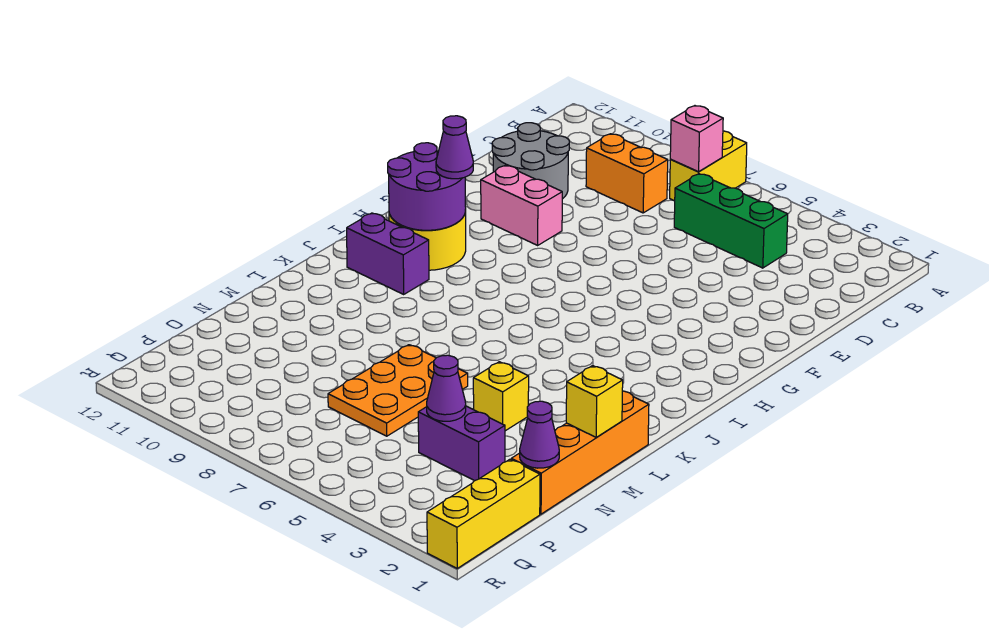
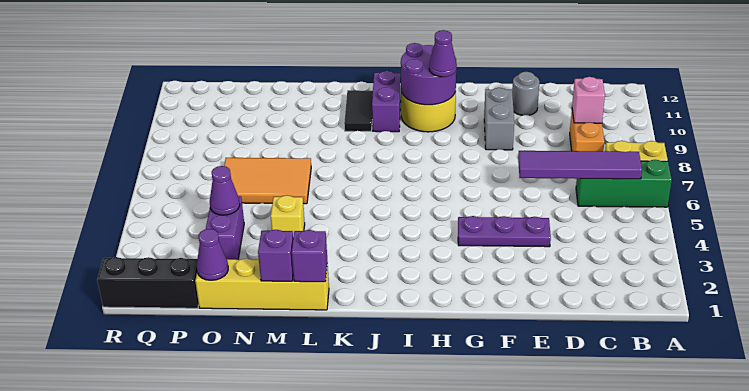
none -> purple 1x4 tile [518,151,642,179]
pink 1x1 brick [670,106,723,172] -> pink 1x1 brick moved to [572,77,605,123]
green 1x3 brick [674,174,788,268] -> green 1x3 brick turned to [576,160,672,207]
grey 2x2 round brick [492,123,569,199] -> grey 1x1 round brick [512,72,540,115]
none -> purple 1x3 plate [458,216,551,247]
pink 1x2 brick [481,165,562,245] -> grey 1x2 brick [484,88,514,150]
none -> black 1x2 tile [344,90,373,131]
orange 1x4 brick [511,391,649,514] -> yellow 1x4 brick [195,259,329,310]
none -> purple 1x1 brick [292,230,327,282]
yellow 1x1 brick [566,366,623,437] -> purple 1x1 brick [258,230,293,281]
orange 2x3 plate [328,345,468,436] -> orange 2x3 tile [224,158,311,204]
yellow 1x3 brick [427,459,540,568] -> black 1x3 brick [97,257,199,308]

